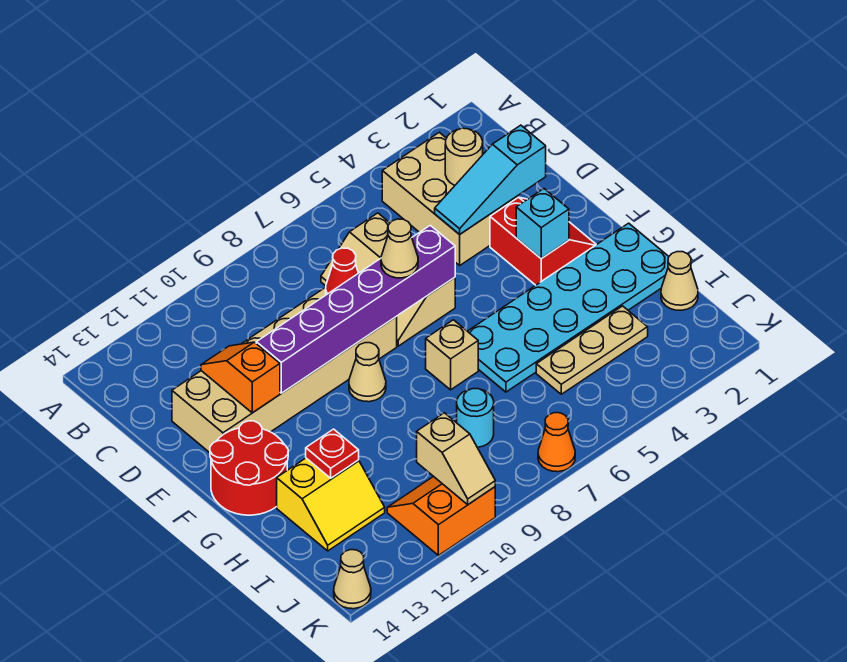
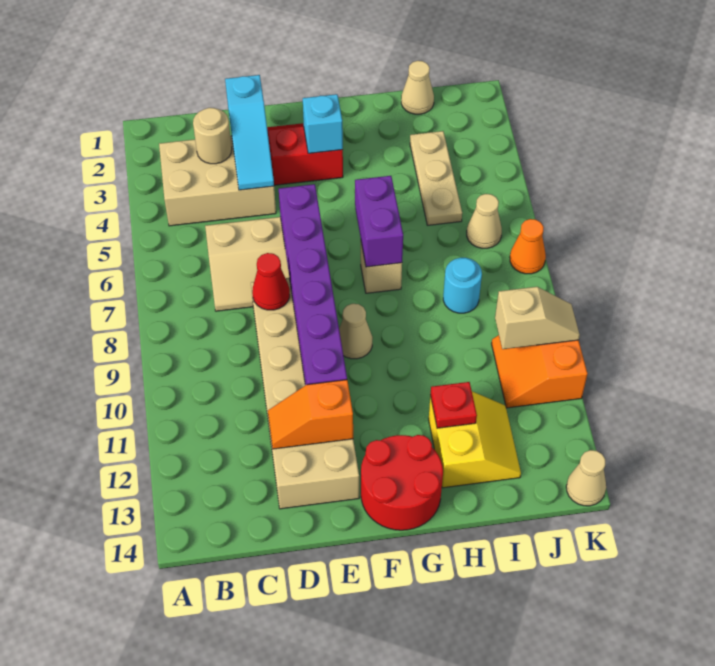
tan 1x1 cone [381,219,418,278] -> tan 1x1 cone moved to [467,194,502,248]
cyan 2x6 plate [468,223,669,392] -> none
none -> purple 1x2 brick [355,176,403,267]

